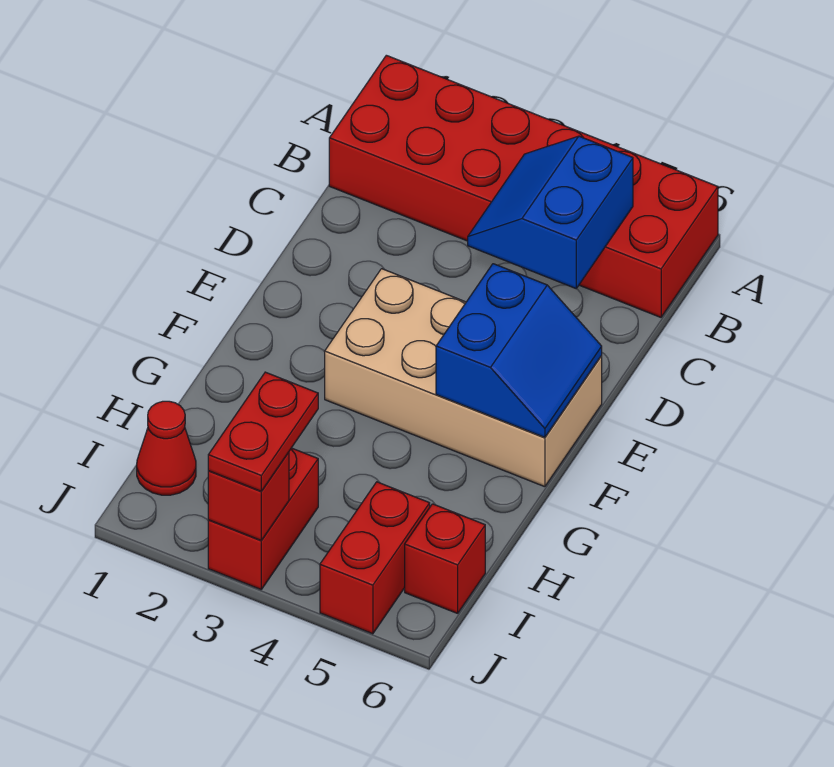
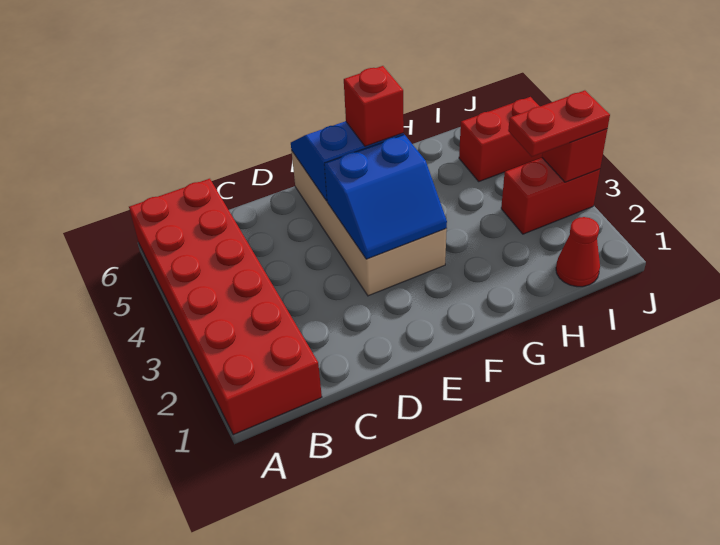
blue 2x2 slope [468,136,633,288] -> blue 2x2 slope moved to [324,135,447,259]
red 1x1 brick [405,504,485,613] -> red 1x1 brick moved to [344,66,404,146]

